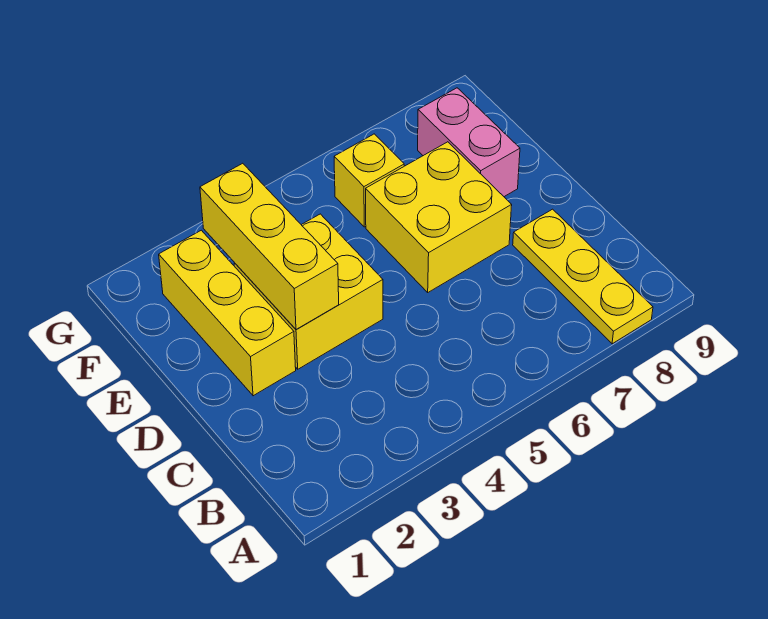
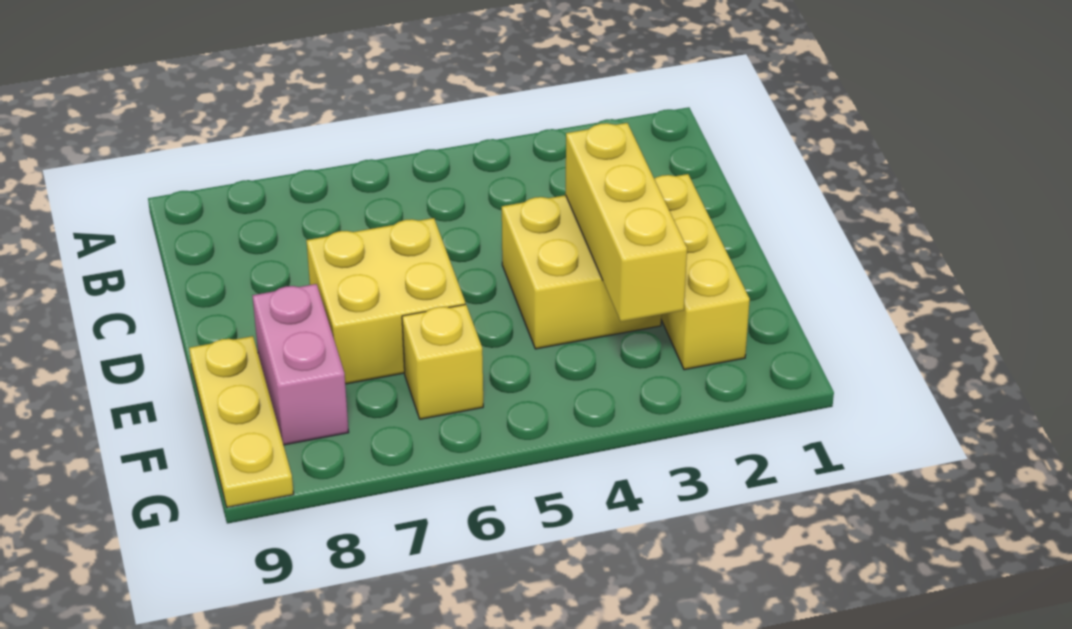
yellow 1x3 plate [513,209,653,344] -> yellow 1x3 plate moved to [189,336,294,507]

